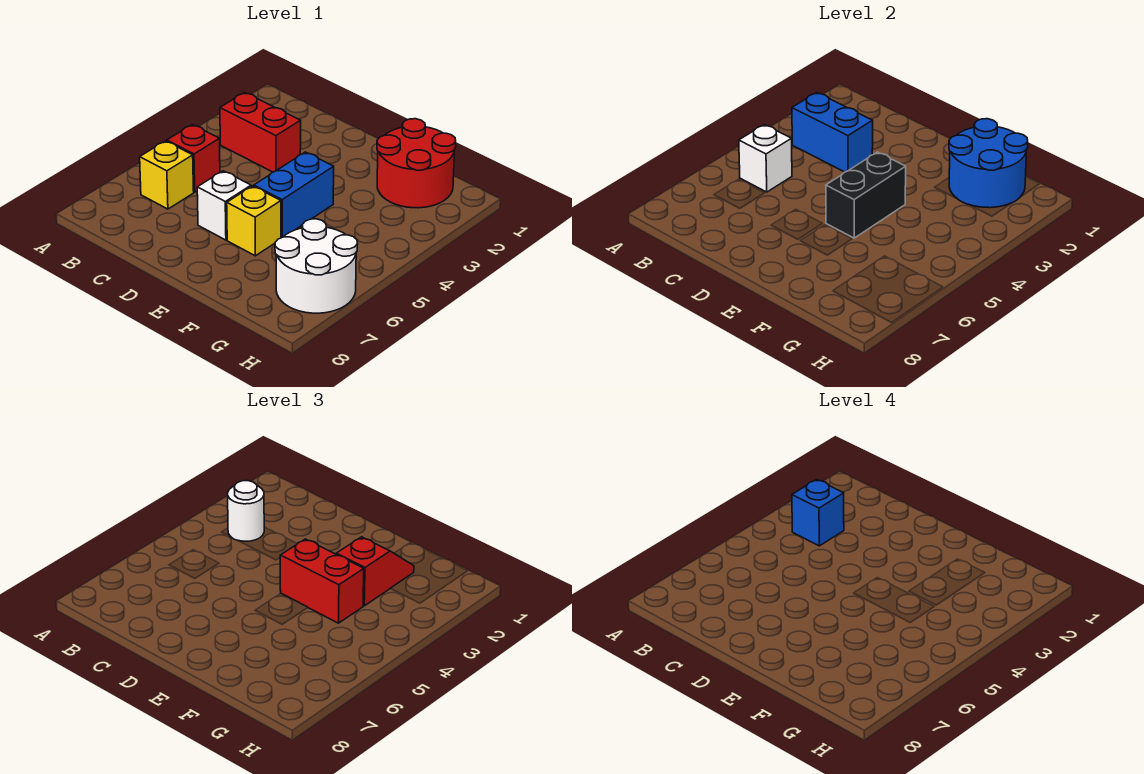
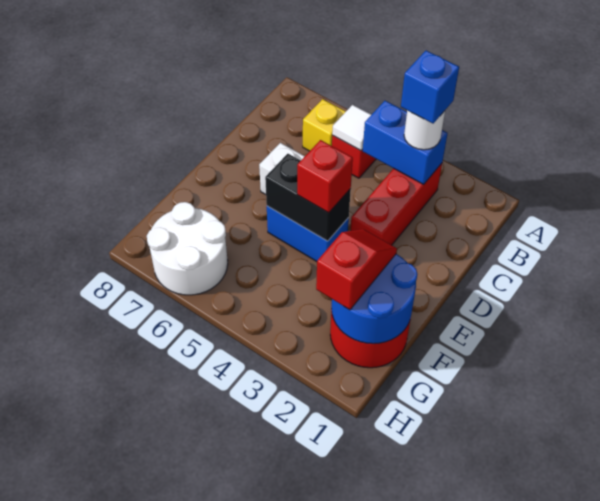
red 1x2 brick [220,93,301,172] -> red 1x3 brick [350,163,442,245]
blue 1x2 brick [792,93,873,172] -> blue 1x2 brick turned to [363,101,447,184]
white 1x1 brick [739,125,792,192] -> white 1x1 tile [332,105,371,151]
red 1x2 brick [280,539,364,623] -> red 1x1 brick [297,140,353,213]
yellow 1x1 brick [227,186,281,256] -> none
red 1x2 slope [336,537,414,606] -> red 1x2 slope turned to [316,229,397,310]

